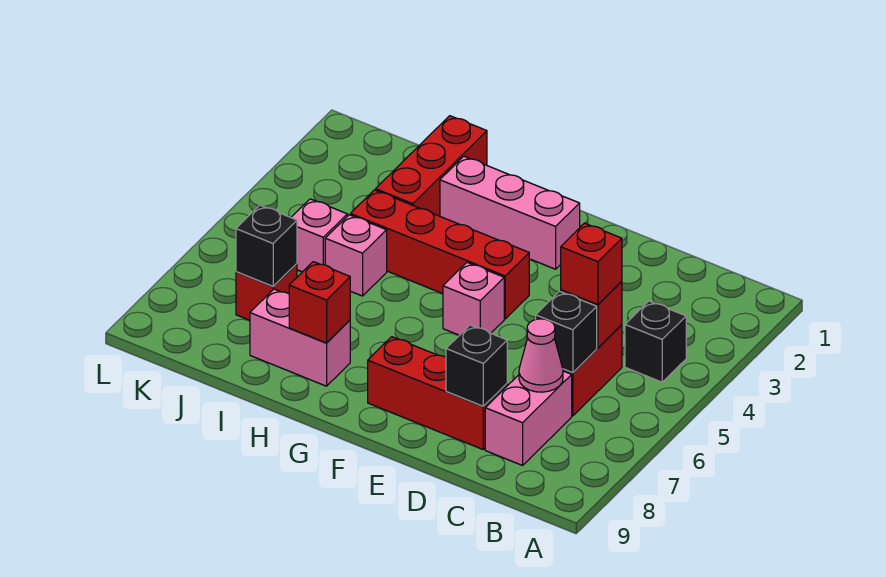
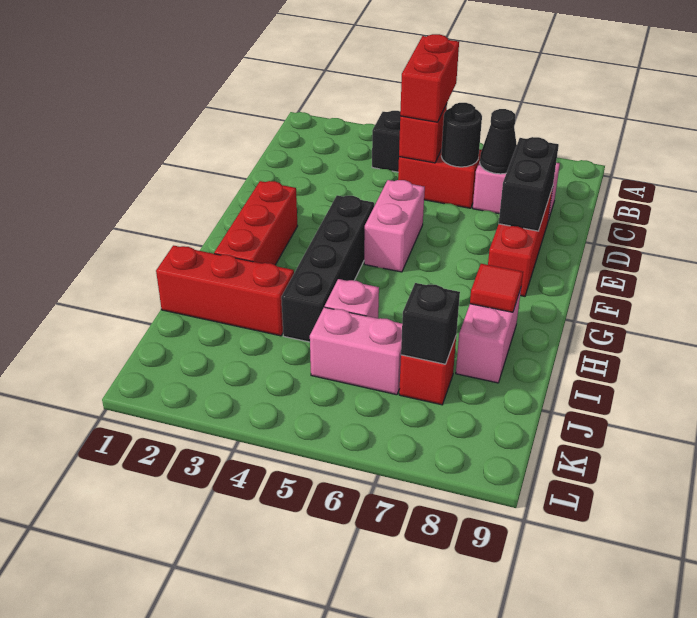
red 1x1 brick [561,223,622,305] -> red 1x2 brick [400,34,459,122]
black 1x1 brick [536,291,597,373] -> black 1x1 round brick [441,103,482,167]
pink 1x1 cone [519,319,563,392] -> black 1x1 cone [480,109,517,174]
black 1x1 brick [446,325,507,406] -> black 1x2 brick [499,137,559,231]
pink 1x3 brick [440,156,580,269] -> red 1x3 brick [214,181,297,265]
red 1x4 brick [350,190,529,319] -> black 1x4 brick [281,195,374,342]
pink 1x1 brick [443,262,504,335] -> pink 1x2 brick [364,180,425,272]
red 1x1 brick [289,262,350,343] -> red 1x1 tile [470,264,523,312]
pink 1x1 brick [291,199,347,272] -> pink 1x2 brick [310,307,402,395]

